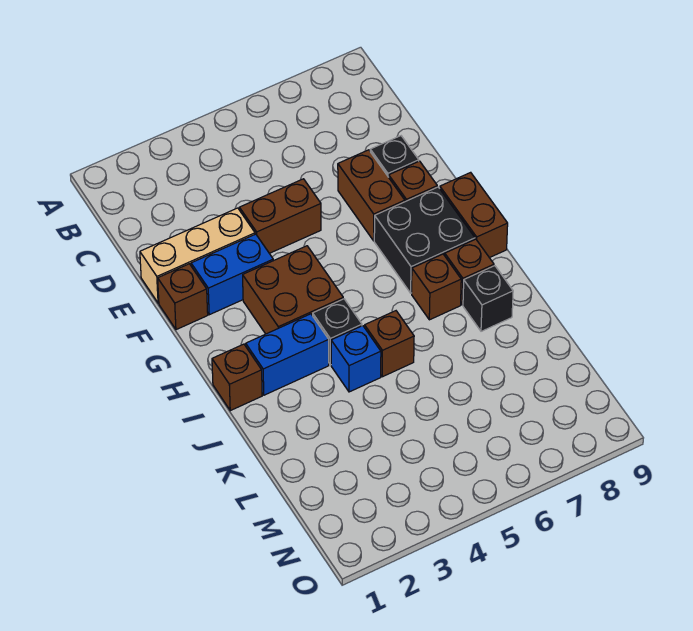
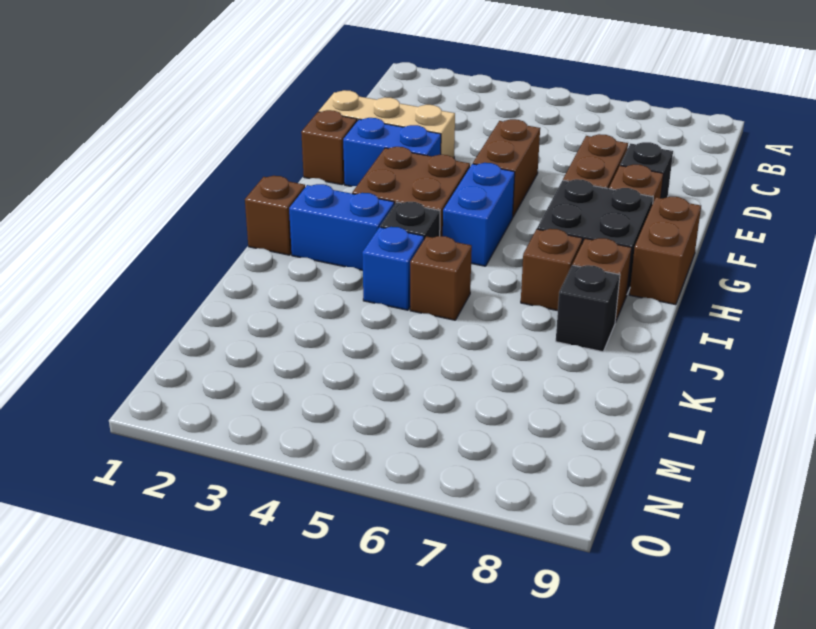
brown 1x2 brick [239,179,321,253] -> brown 1x2 brick turned to [473,119,540,217]
none -> blue 1x2 brick [443,163,515,266]

